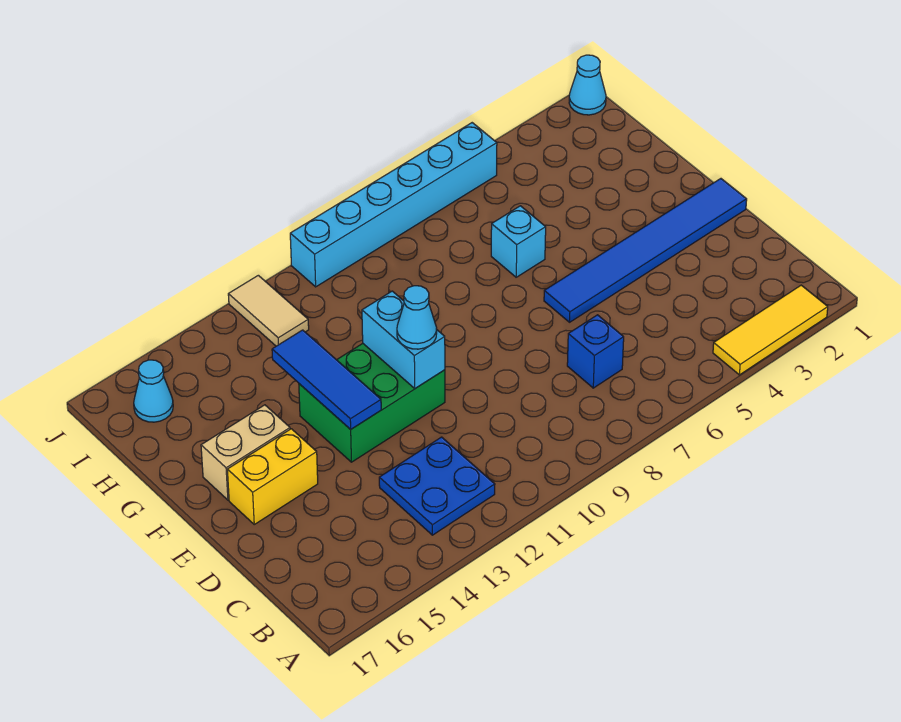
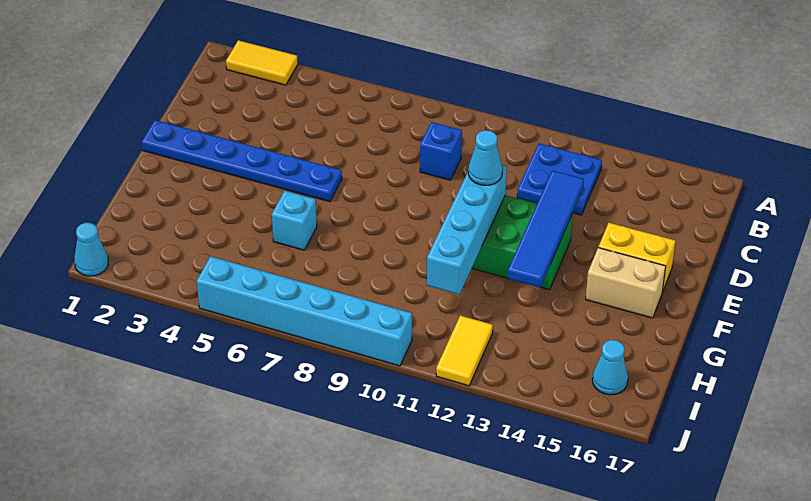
yellow 1x3 tile [713,285,828,375] -> yellow 1x2 tile [226,40,298,85]
blue 1x1 brick [567,315,624,388] -> blue 1x1 brick moved to [420,122,462,180]
blue 1x6 tile [544,179,747,322] -> blue 1x6 plate [141,120,342,202]
cyan 1x2 brick [362,291,445,388] -> cyan 1x4 brick [427,165,507,294]
blue 1x3 tile [272,330,381,429] -> blue 1x4 tile [508,171,584,288]
tan 1x2 tile [228,275,309,346] -> yellow 1x2 tile [436,315,493,386]

